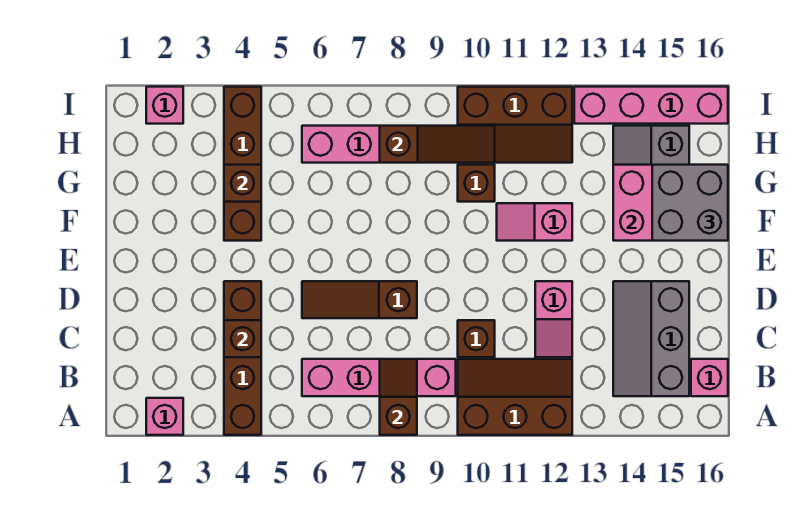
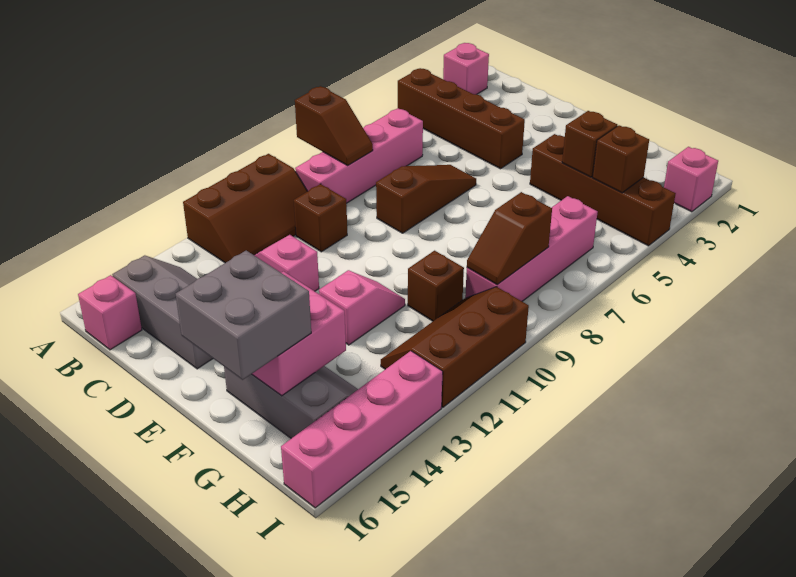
brown 1x1 brick [224,320,261,357] -> brown 1x1 brick moved to [593,125,649,193]
brown 1x3 slope [380,126,495,163] -> brown 1x2 slope [467,192,552,285]

